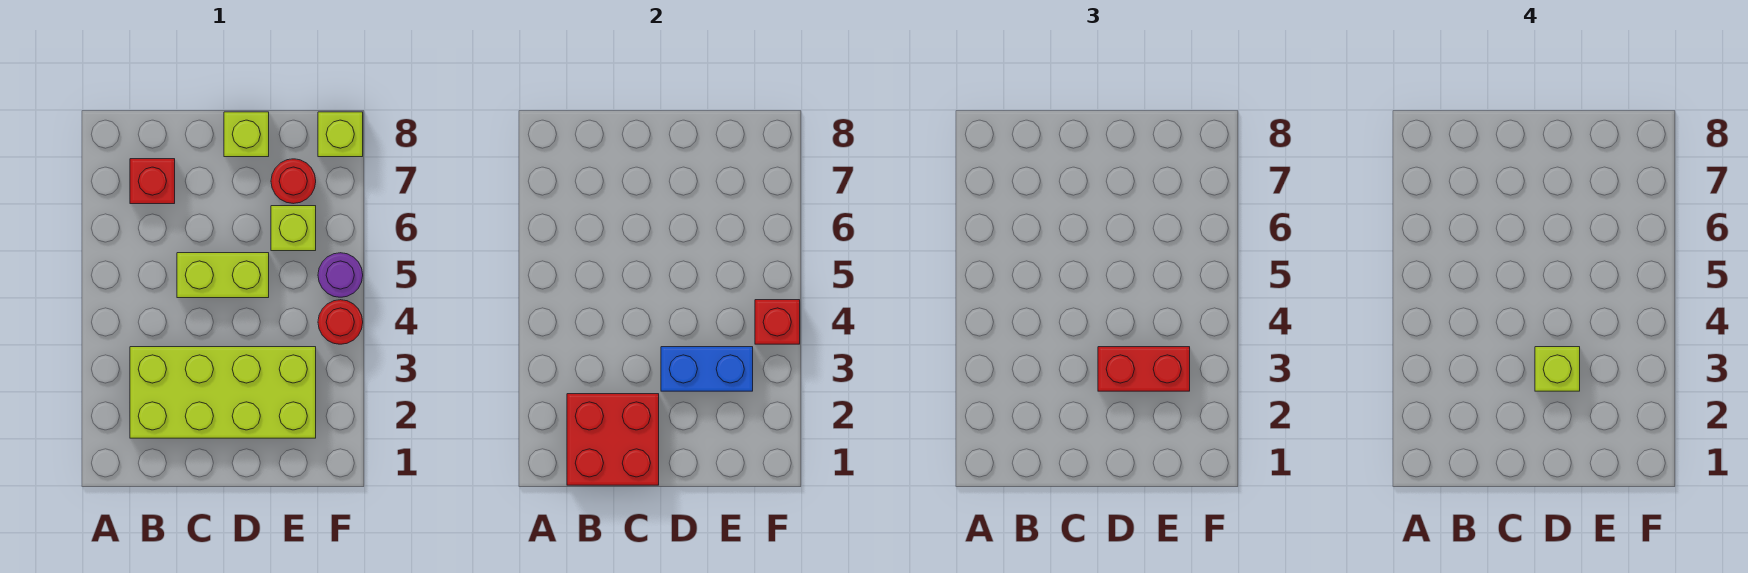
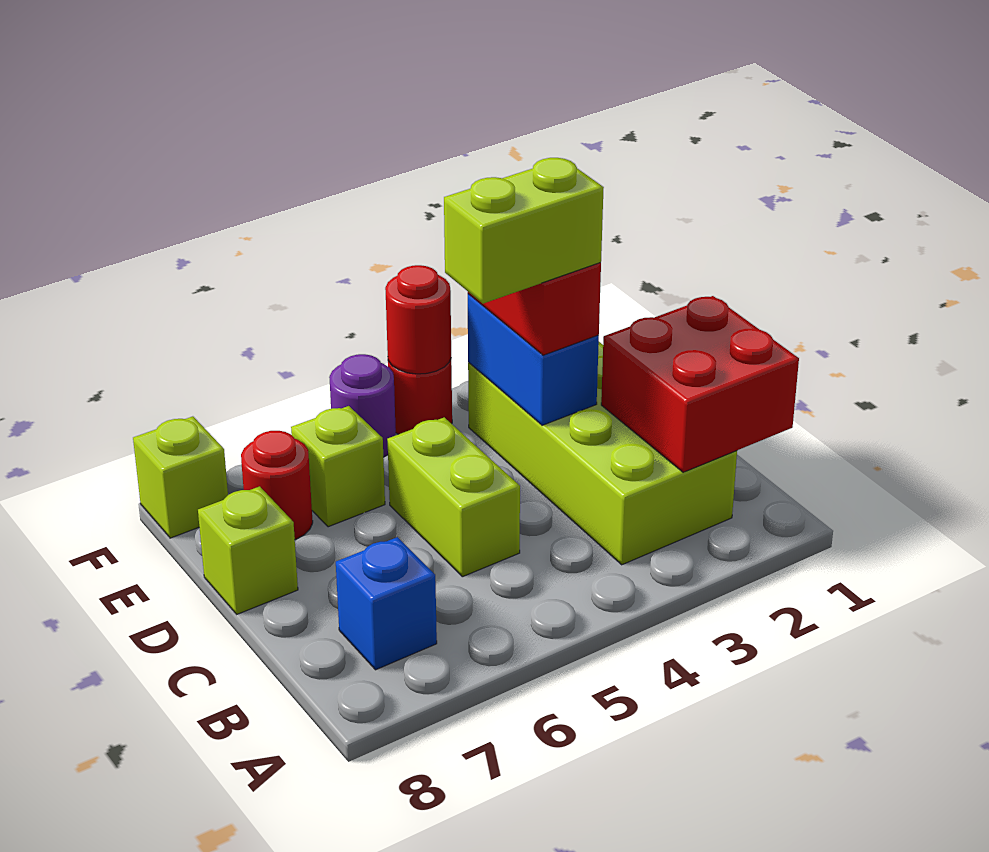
red 1x1 brick [130,159,175,204] -> blue 1x1 brick [336,537,437,670]
lime 1x1 brick [1535,347,1580,391] -> lime 1x2 brick [444,158,604,304]
red 1x1 brick [755,300,800,344] -> red 1x1 round brick [385,265,451,374]

